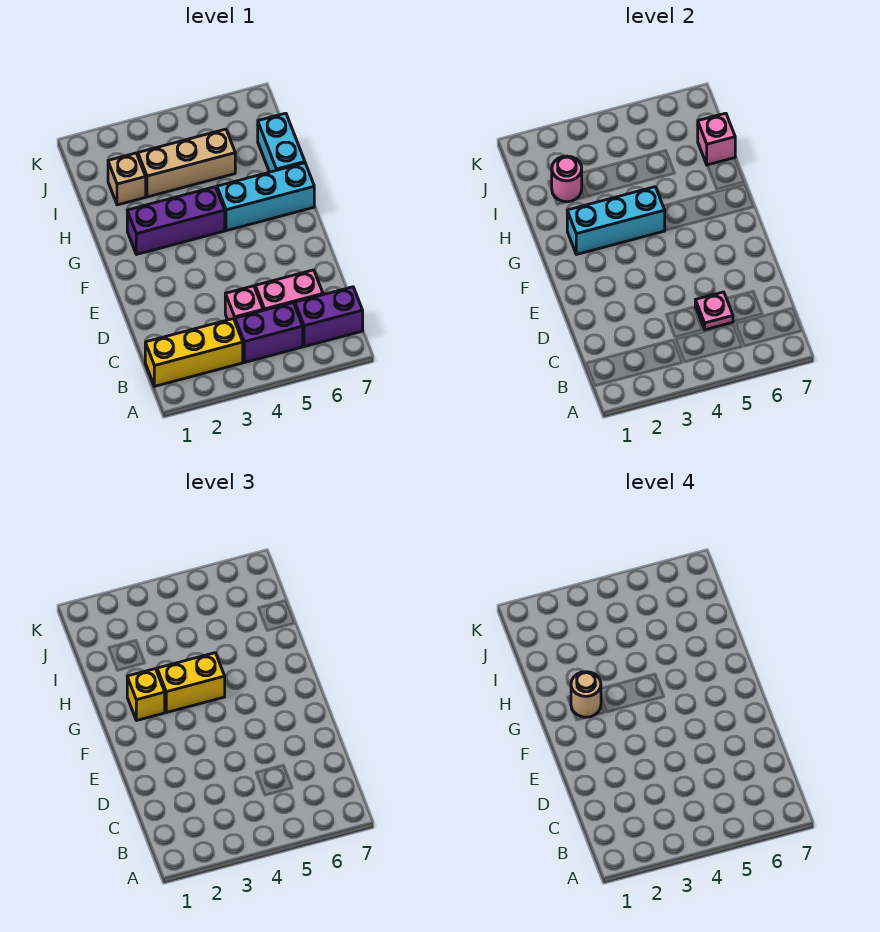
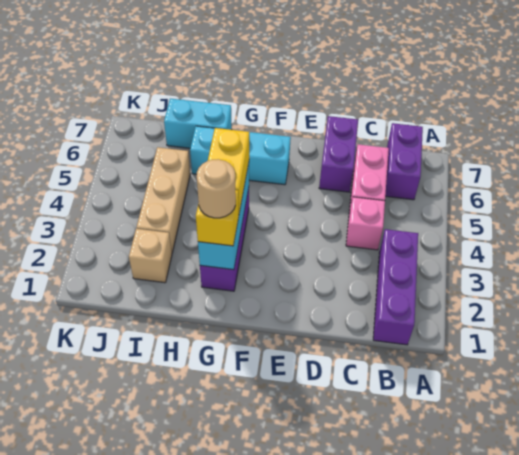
yellow 1x3 brick [145,319,243,386] -> purple 1x3 brick [373,229,418,345]
purple 1x2 brick [235,303,303,363] -> purple 1x2 brick moved to [319,116,358,192]
pink 1x1 plate [695,292,733,330] -> none
cyan 1x3 brick [217,163,314,231] -> cyan 1x3 brick turned to [190,126,291,185]
pink 1x1 round brick [552,156,582,202] -> none
pink 1x1 brick [698,113,735,165] -> none

